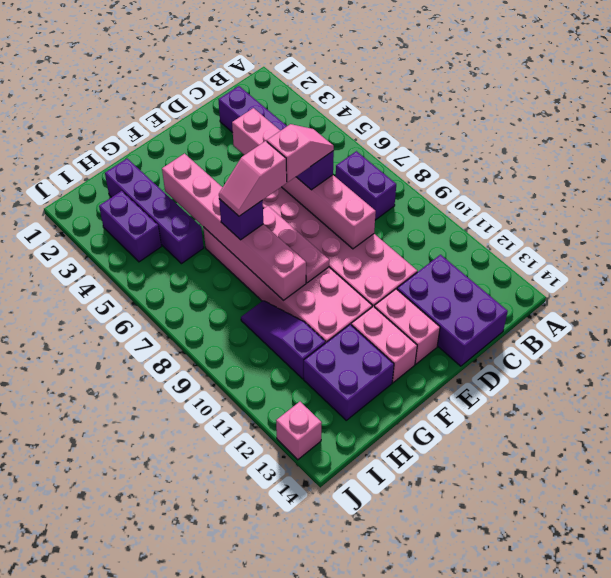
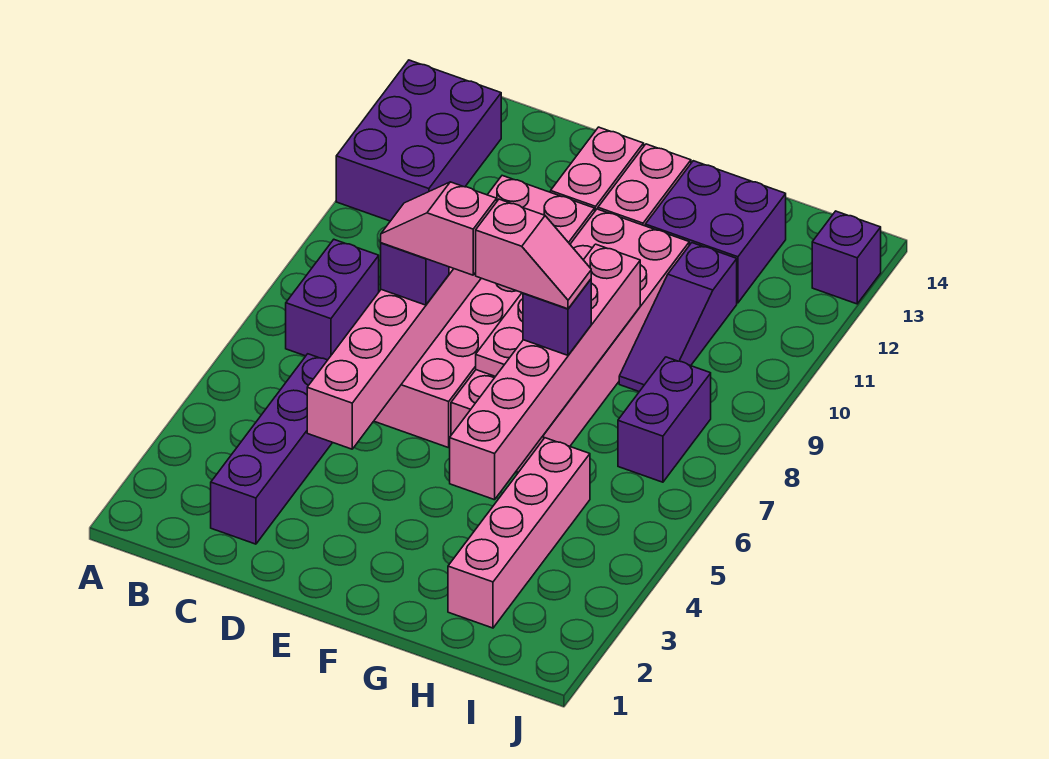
purple 2x3 brick [397,255,508,366] -> purple 2x3 brick moved to [336,60,501,221]
purple 1x4 brick [105,159,203,264] -> pink 1x4 brick [448,438,590,628]
purple 1x2 brick [99,191,161,262] -> purple 1x2 brick moved to [618,357,711,482]
pink 1x1 brick [276,402,322,460] -> purple 1x1 brick [812,211,881,304]

